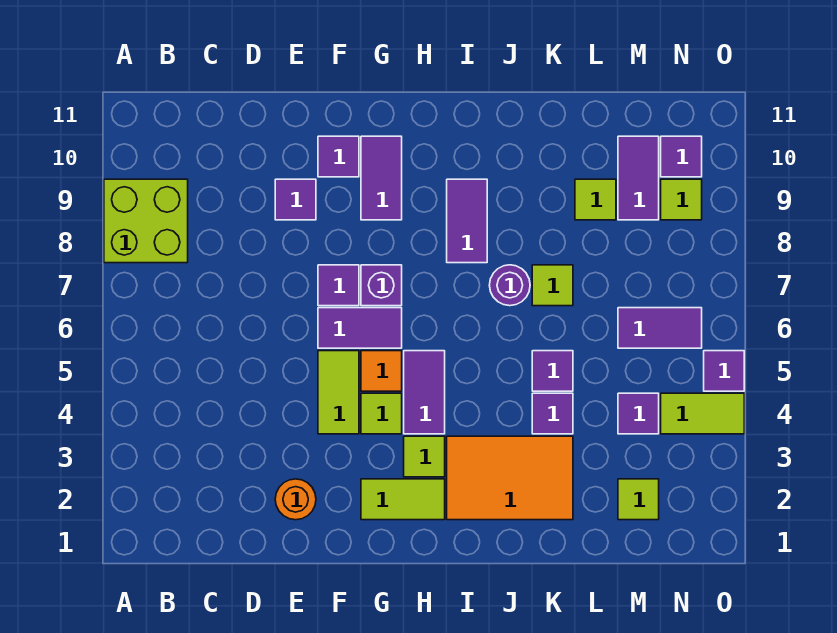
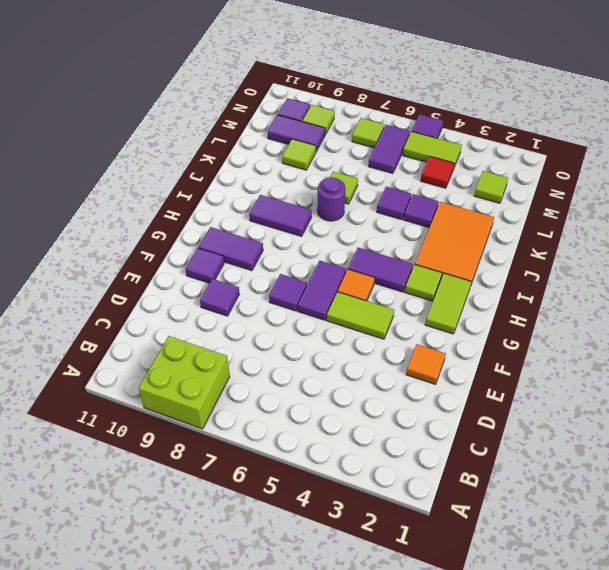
orange 1x1 round brick [275,479,316,520] -> orange 1x1 tile [406,344,446,384]
lime 1x1 tile [361,393,402,434] -> lime 1x1 tile moved to [352,118,384,148]
purple 1x1 brick [361,265,402,306] -> none
purple 1x1 tile [618,393,659,434] -> red 1x1 tile [421,156,454,188]
lime 1x2 tile [661,393,744,434] -> lime 1x2 tile turned to [403,131,462,167]

